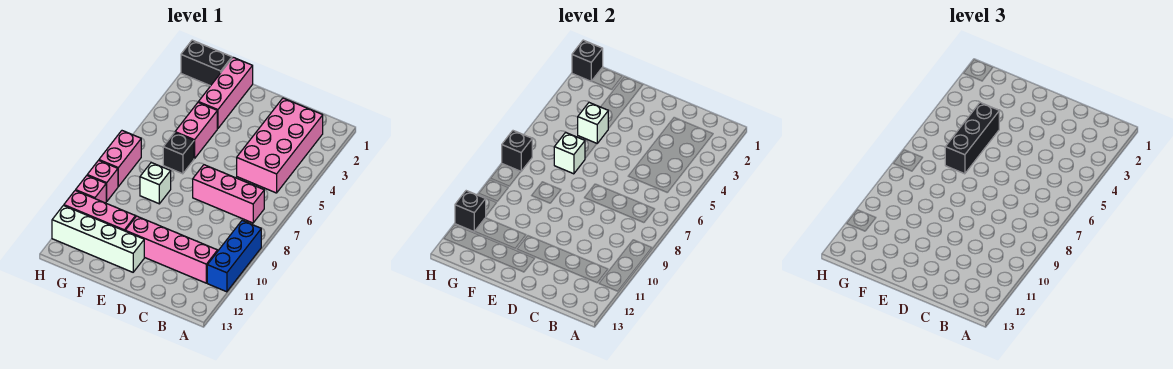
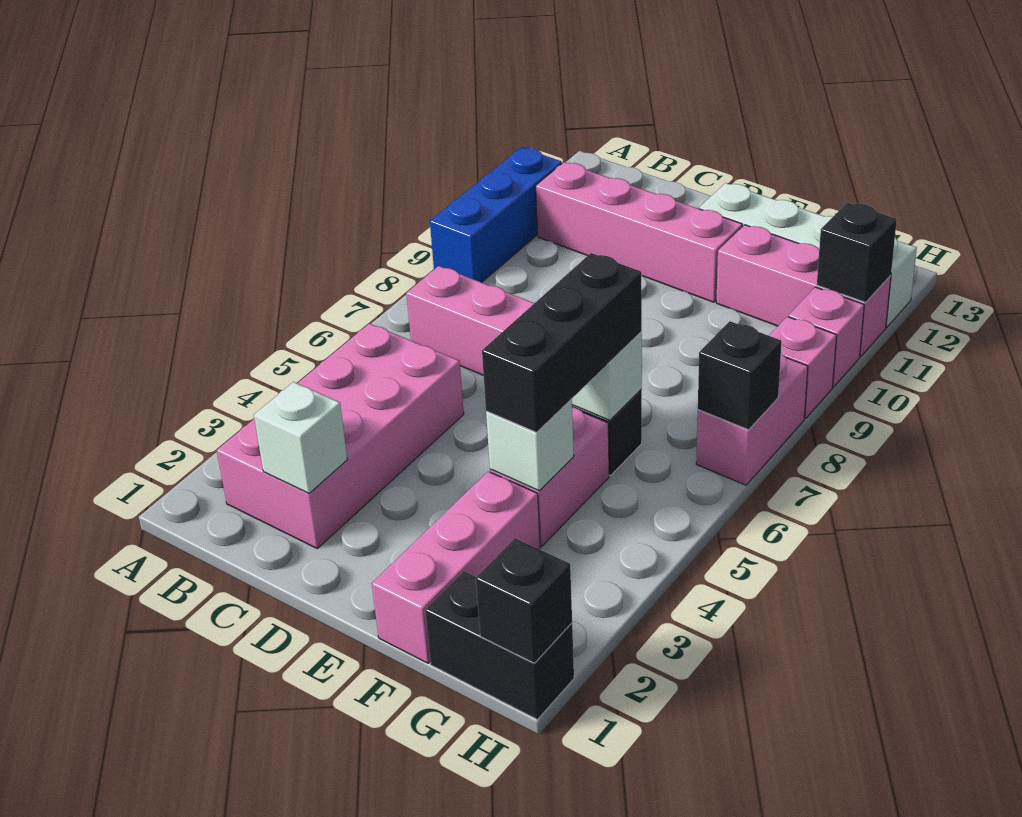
white 1x1 brick [140,163,171,204] -> white 1x1 brick moved to [254,382,347,493]

